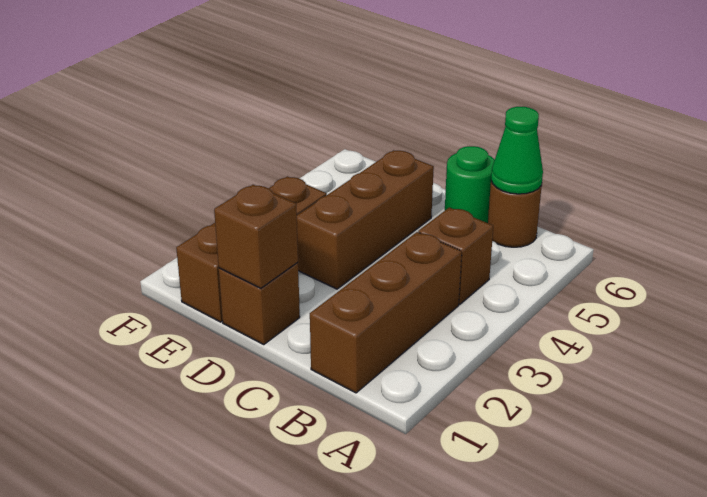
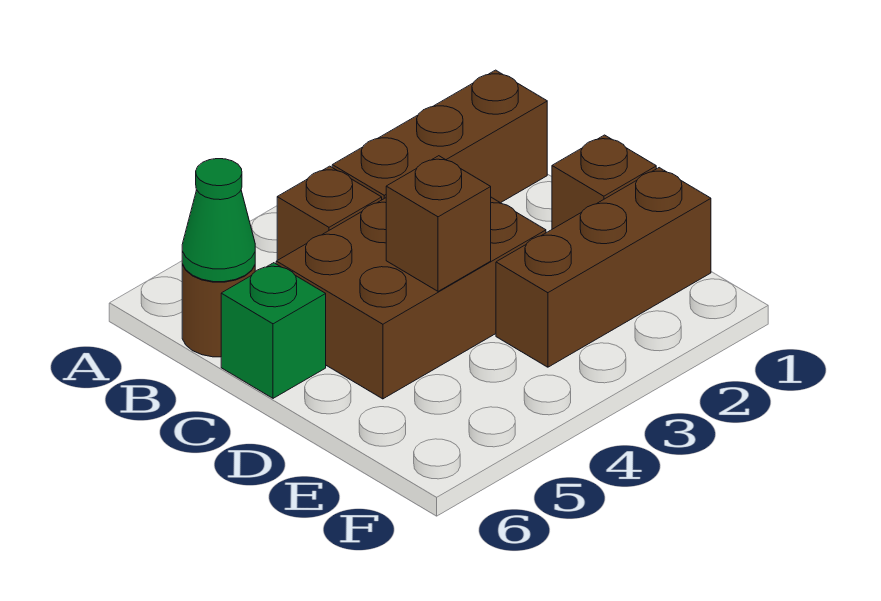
green 1x1 round brick [445,146,495,223] -> green 1x1 brick [221,263,326,398]
brown 1x1 brick [214,185,298,288] -> brown 1x1 brick moved to [386,156,491,291]
brown 1x3 brick [297,150,434,289] -> brown 2x3 brick [276,197,546,399]

